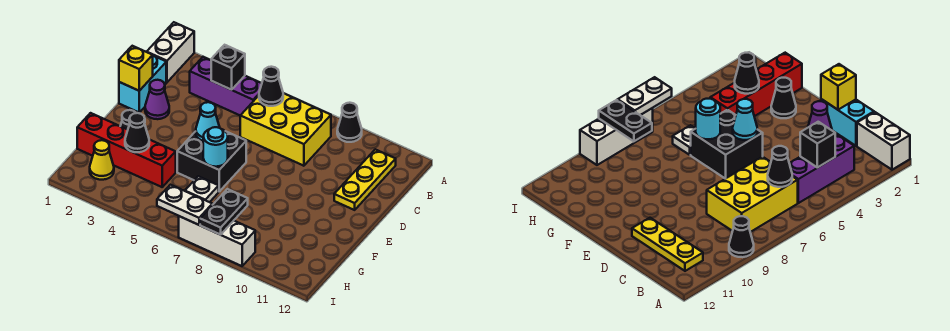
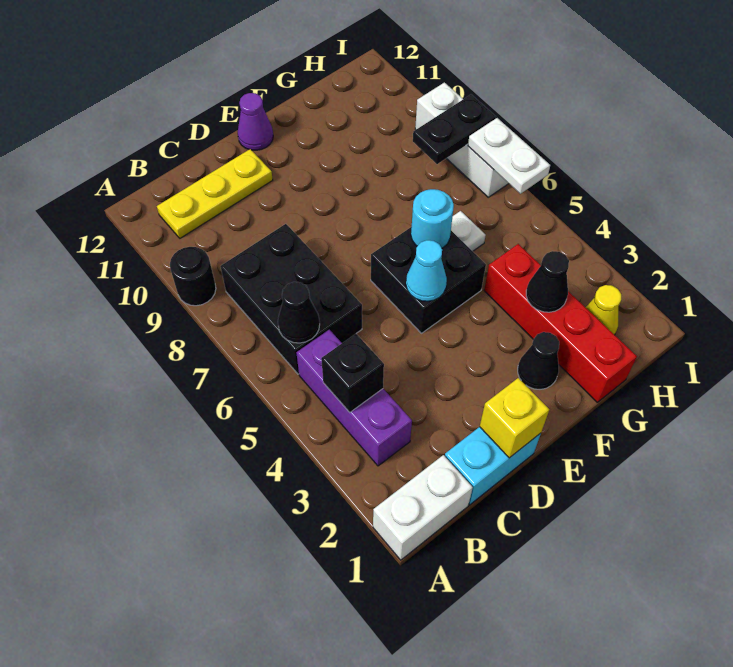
black 1x1 cone [337,103,362,142] -> black 1x1 round brick [170,247,216,306]
yellow 2x3 brick [240,93,331,166] -> black 2x3 brick [220,224,362,374]
purple 1x1 cone [145,80,169,119] -> purple 1x1 cone moved to [238,93,273,150]

